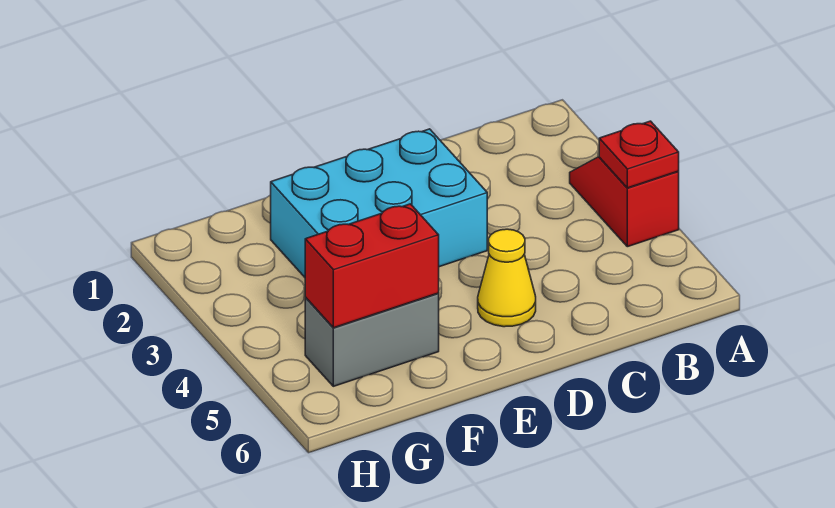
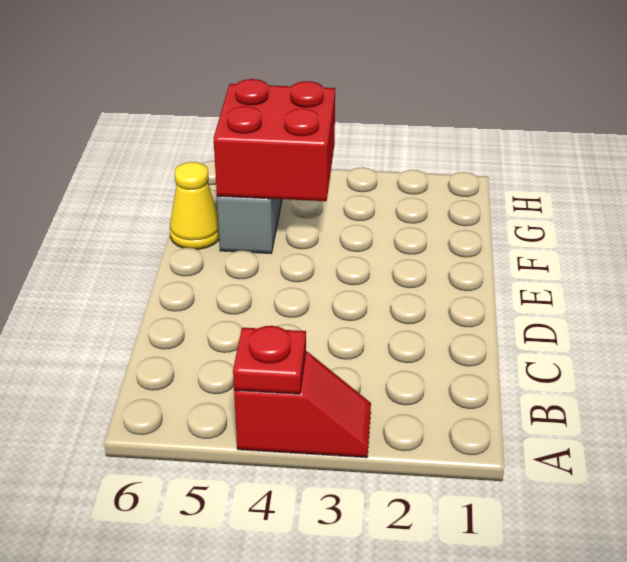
cyan 2x3 brick [271,129,487,277] -> none
yellow 1x1 cone [478,229,536,327] -> yellow 1x1 cone moved to [170,162,219,249]
red 1x2 brick [305,204,439,328] -> red 2x2 brick [213,79,335,201]

